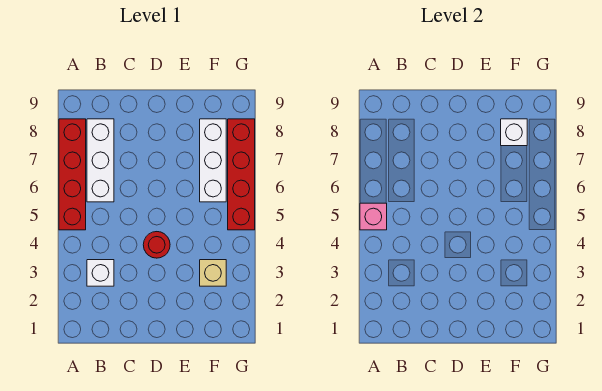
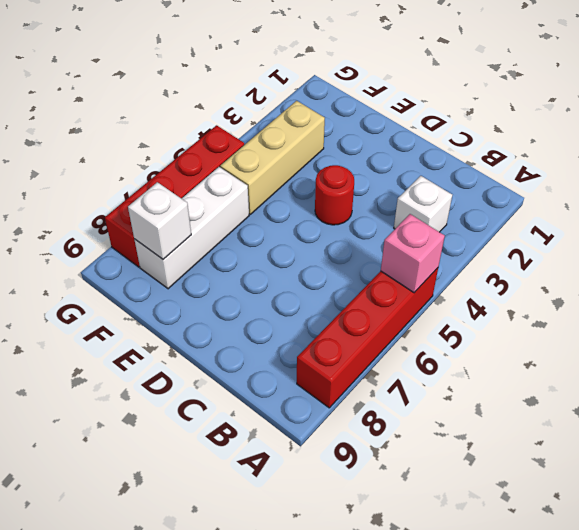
white 1x3 brick [87,119,114,202] -> none
tan 1x1 brick [200,260,226,286] -> tan 1x3 brick [220,101,325,214]

